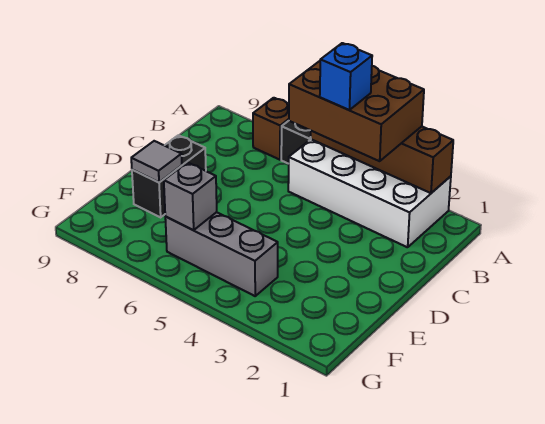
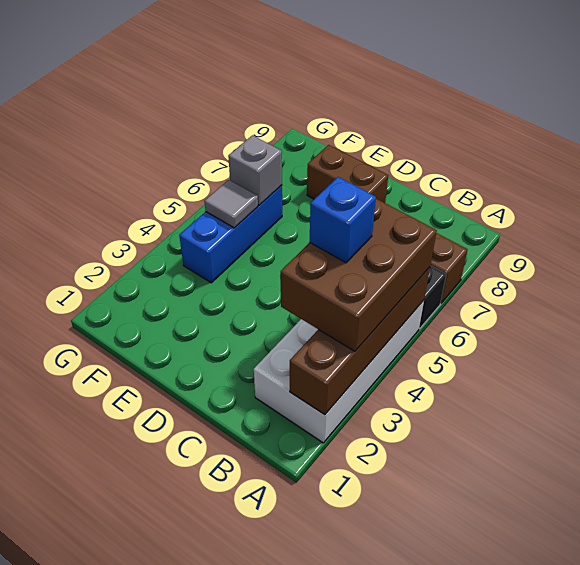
black 1x2 brick [132,135,206,217] -> brown 1x2 brick [307,145,388,203]
grey 1x1 tile [131,141,182,182] -> grey 1x1 tile moved to [205,180,258,228]
grey 1x3 brick [165,212,278,296] -> blue 1x3 brick [179,185,282,283]

